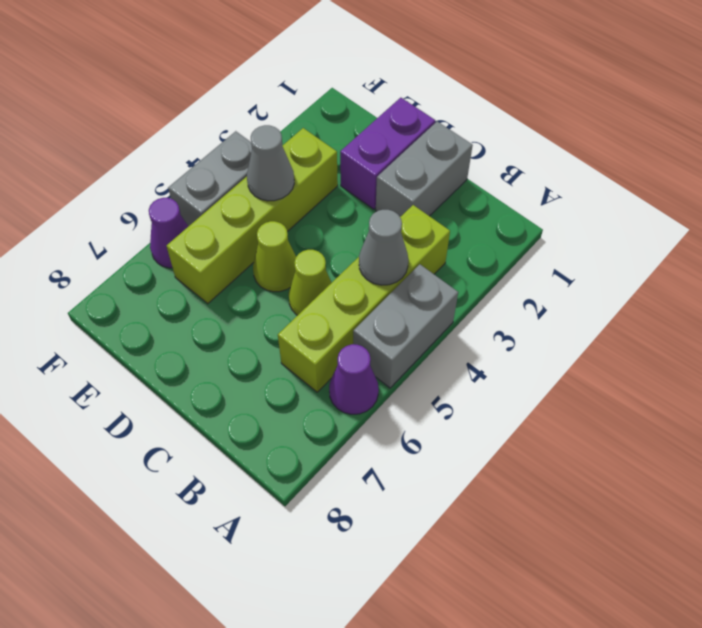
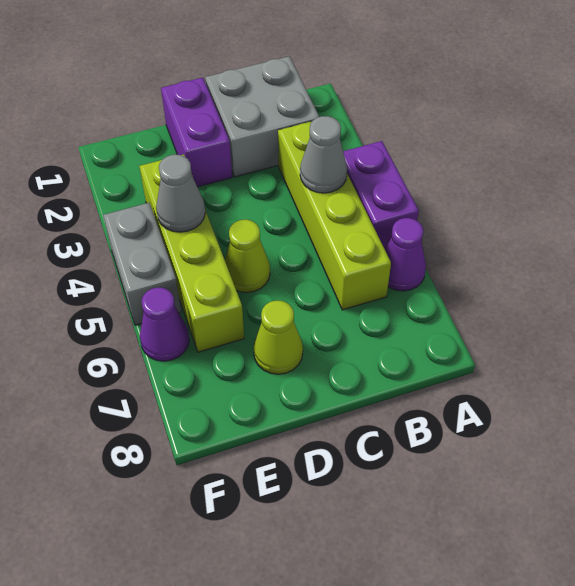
grey 1x2 brick [353,264,458,388] -> purple 1x2 brick [343,141,419,249]
grey 1x2 brick [376,121,473,217] -> grey 2x2 brick [205,56,319,177]
lime 1x1 cone [289,250,332,315] -> lime 1x1 cone moved to [254,301,303,374]

